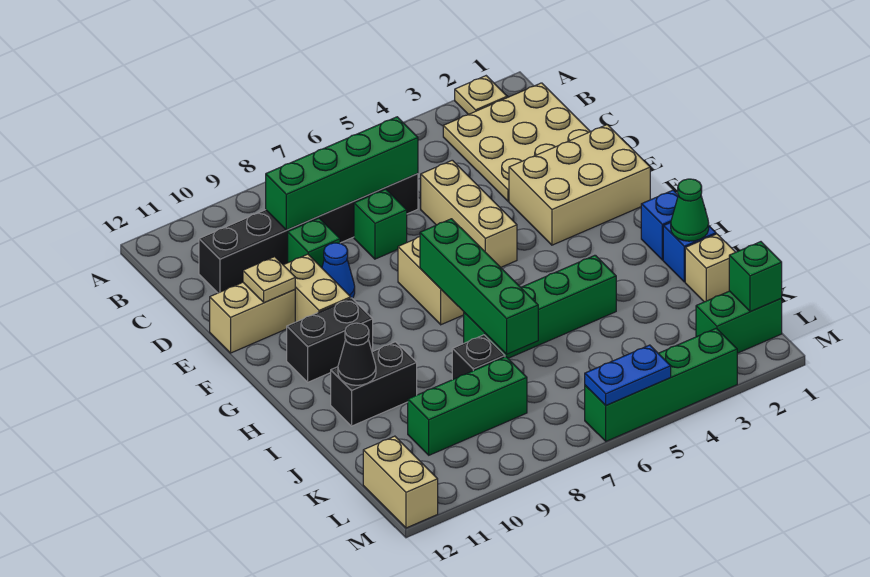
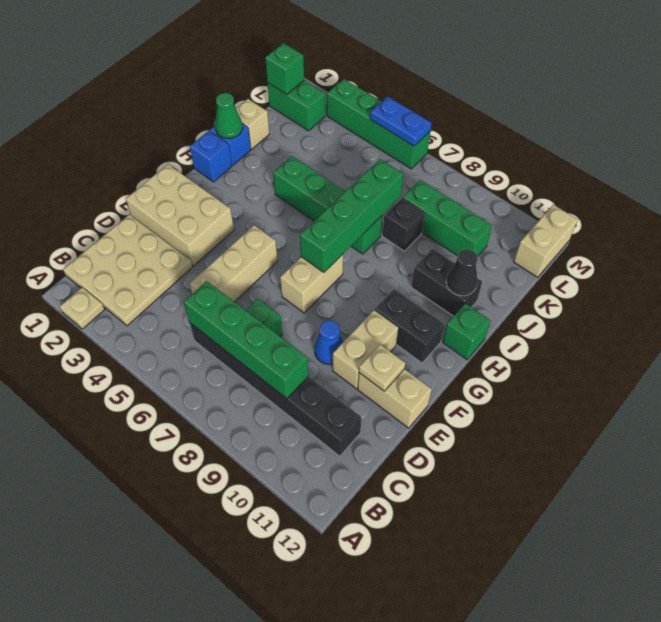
green 1x1 brick [288,218,340,268] -> green 1x1 brick moved to [443,303,491,359]

